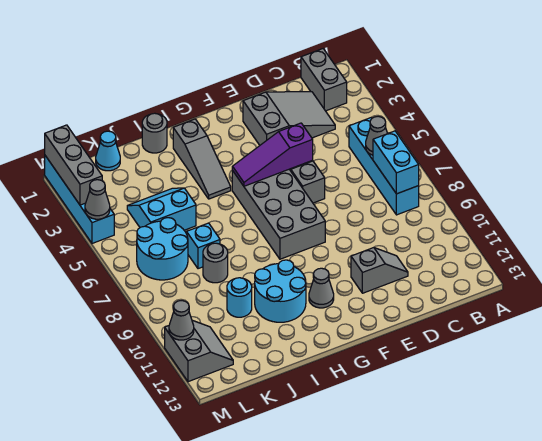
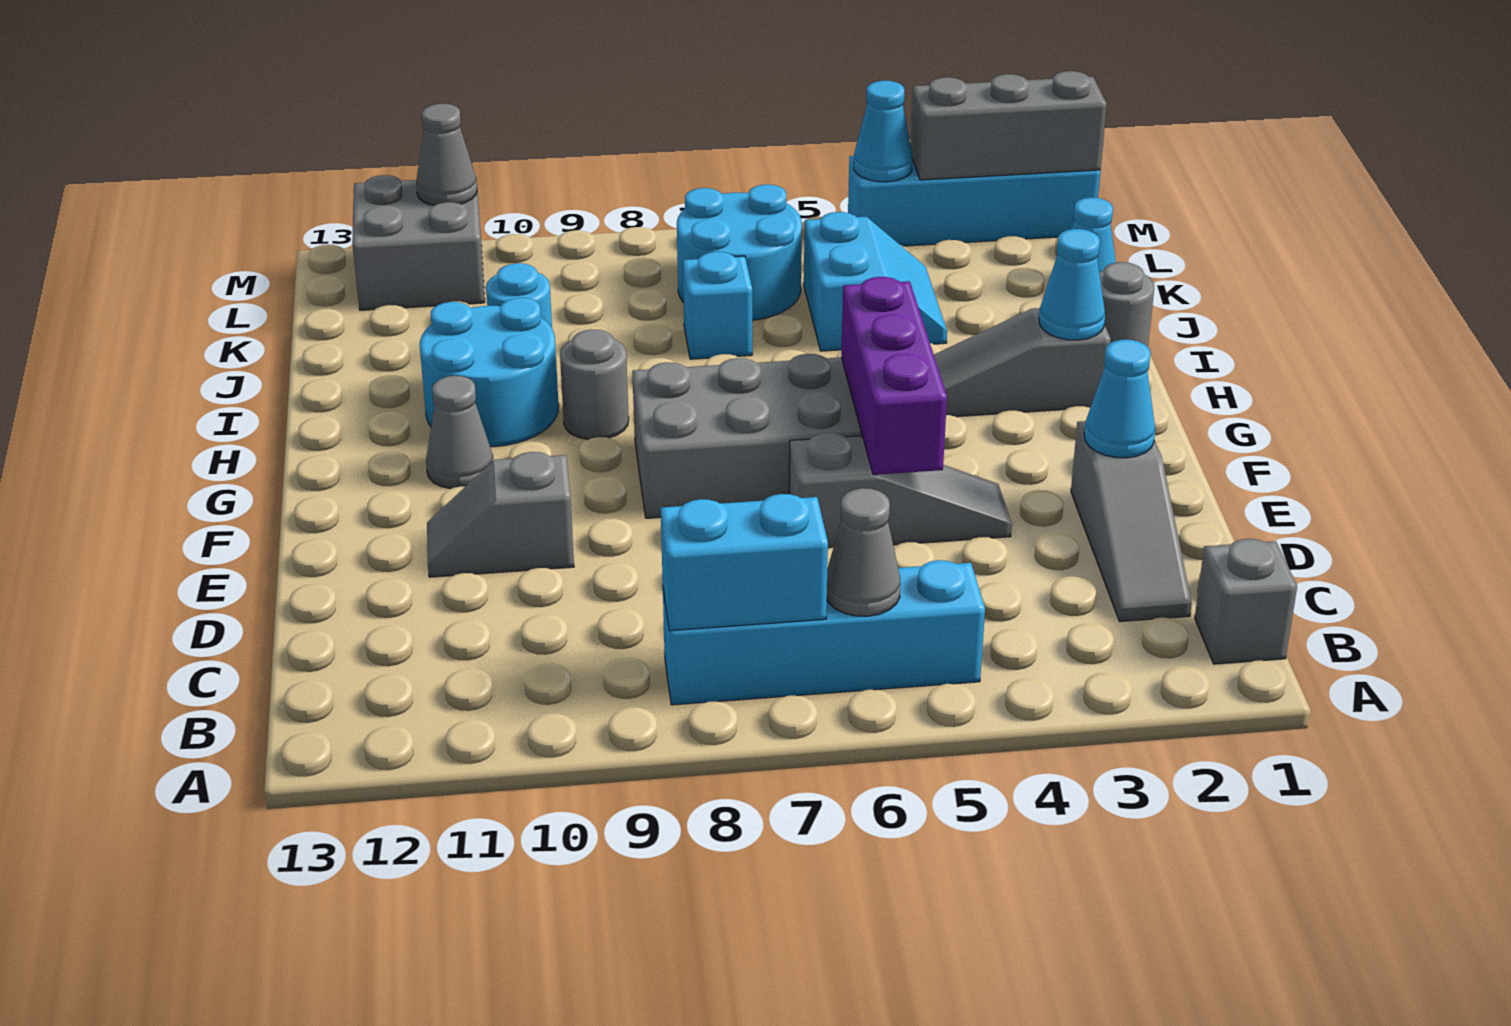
grey 1x2 brick [301,49,347,111] -> grey 1x1 brick [1195,539,1297,664]
grey 2x3 slope [243,92,335,145] -> grey 1x3 slope [1071,421,1192,622]
grey 1x2 slope [351,248,408,293] -> grey 1x2 slope turned to [427,452,574,577]
none -> cyan 1x1 cone [1084,340,1155,458]
purple 1x3 slope [232,123,313,186] -> purple 1x3 brick [841,277,947,475]
none -> cyan 1x1 cone [1039,229,1105,340]
grey 1x1 round brick [203,243,228,283] -> grey 1x1 round brick moved to [560,329,629,440]
grey 2x2 slope [165,320,233,382] -> grey 2x2 brick [352,175,485,310]
grey 1x1 cone [85,180,110,219] -> cyan 1x1 cone [854,81,913,182]

